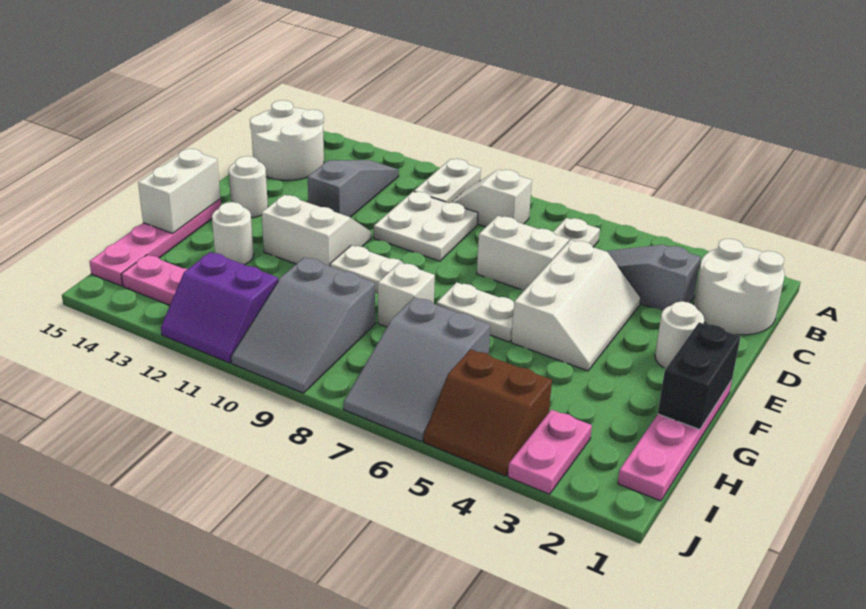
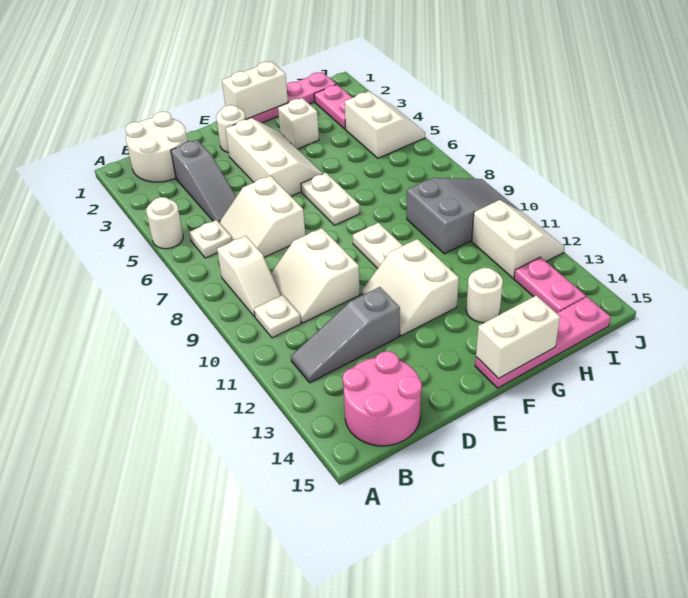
white 1x2 plate [414,159,481,203] -> white 1x1 plate [254,295,301,338]
white 2x2 round brick [250,100,324,180] -> pink 2x2 round brick [343,351,422,446]
white 2x2 plate [374,192,478,261] -> white 2x2 slope [271,228,360,323]
white 2x3 slope [511,240,641,371] -> white 2x3 slope turned to [226,118,323,196]
white 1x1 round brick [229,156,268,218] -> white 1x1 round brick moved to [146,197,183,249]
black 1x2 brick [658,322,740,429] -> white 1x2 brick [222,61,288,120]
white 1x1 brick [378,262,435,327] -> white 1x1 brick moved to [278,98,319,149]
grey 2x3 slope [344,297,490,442] -> none
pink 1x2 plate [508,410,592,494] -> pink 1x2 plate turned to [314,85,352,129]
brown 2x2 slope [424,349,552,476] -> white 2x2 slope [344,91,425,158]
purple 2x2 slope [161,252,278,363] -> white 2x2 slope [472,200,565,278]

